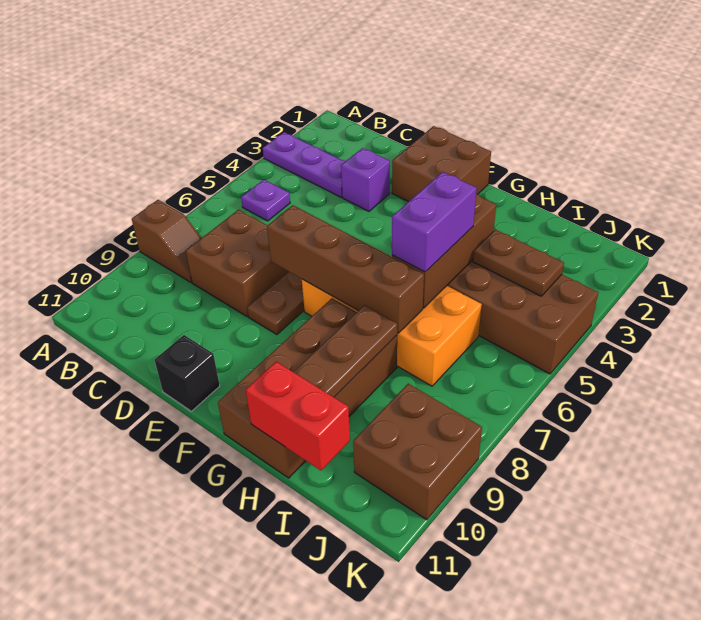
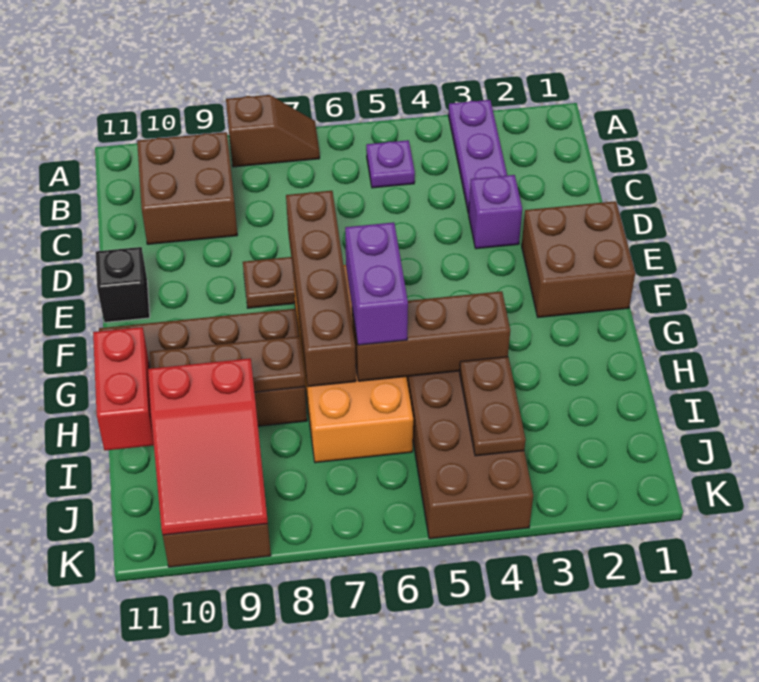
brown 1x2 slope [132,200,201,282] -> brown 1x2 slope turned to [226,95,320,167]
brown 2x2 brick [186,210,289,316] -> brown 2x2 brick moved to [137,132,237,244]
purple 1x2 brick [392,172,477,272] -> purple 1x2 brick turned to [345,222,408,345]
none -> red 2x3 slope [148,358,268,535]

